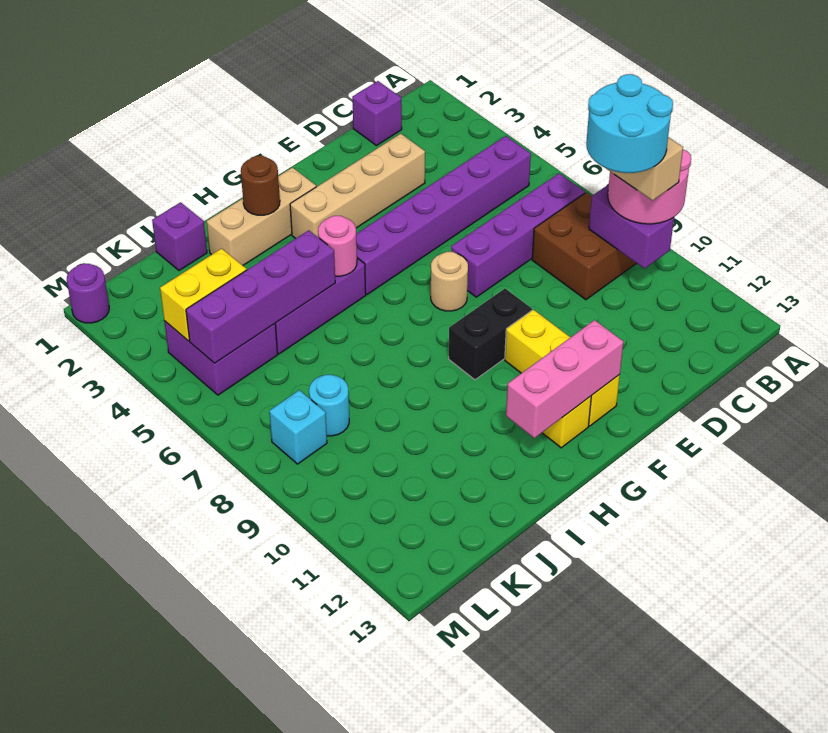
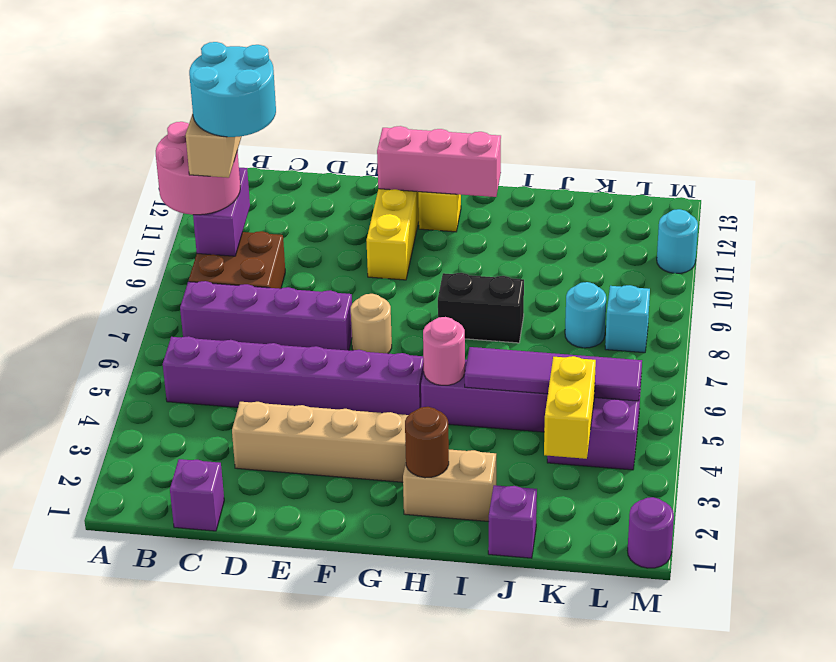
black 1x2 brick [449,288,532,380] -> black 1x2 brick moved to [438,273,524,343]
tan 1x3 brick [206,167,316,265] -> tan 1x2 brick [403,450,496,522]
purple 1x4 brick [186,230,335,363] -> purple 1x4 tile [465,347,642,401]
yellow 1x2 brick [160,249,246,341] -> yellow 1x2 brick turned to [544,356,596,459]
none -> cyan 1x1 round brick [657,209,698,273]

